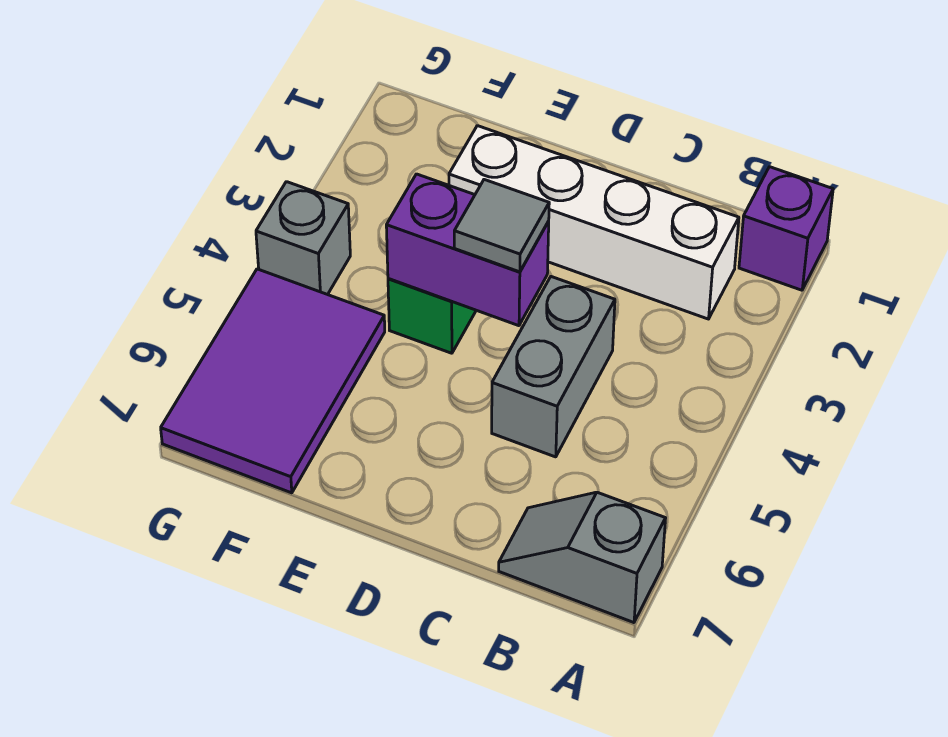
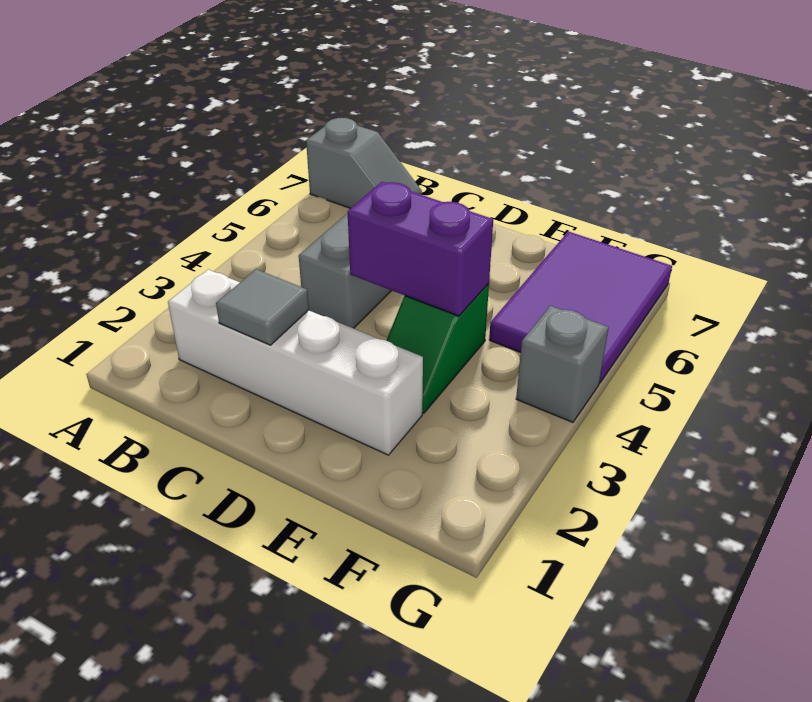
purple 1x1 brick [739,167,833,290] -> none
grey 1x1 tile [454,180,549,272] -> grey 1x1 tile moved to [216,269,309,345]

